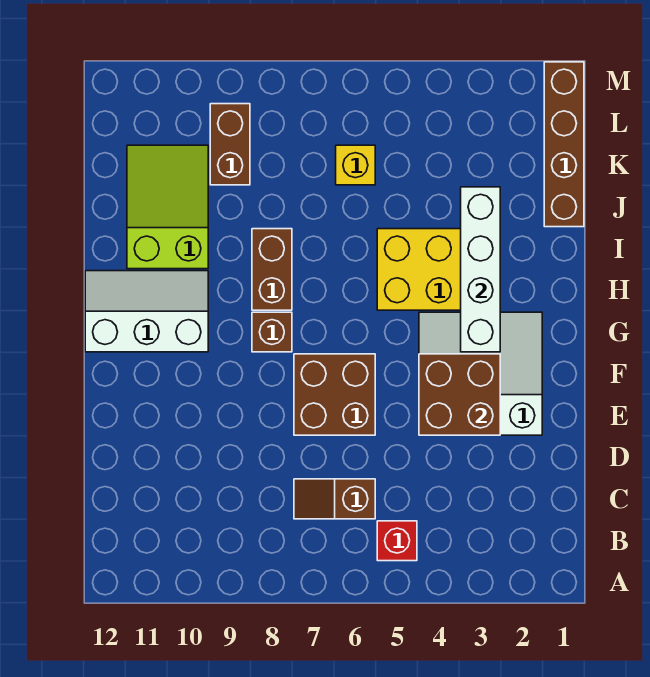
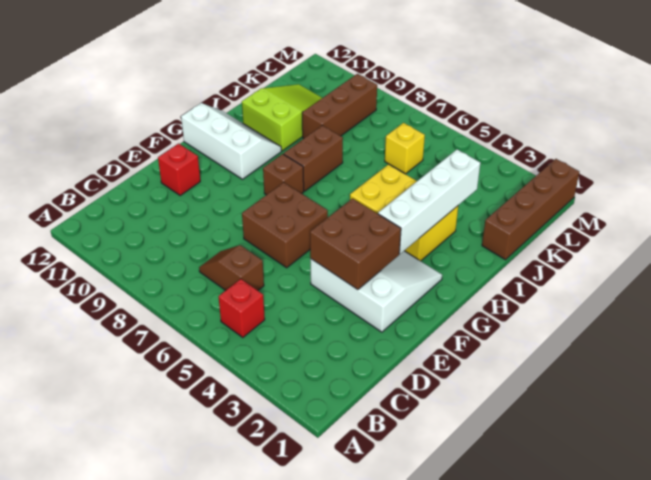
none -> red 1x1 brick [158,144,200,195]
brown 1x2 brick [210,104,250,185] -> brown 1x3 brick [302,74,377,138]

